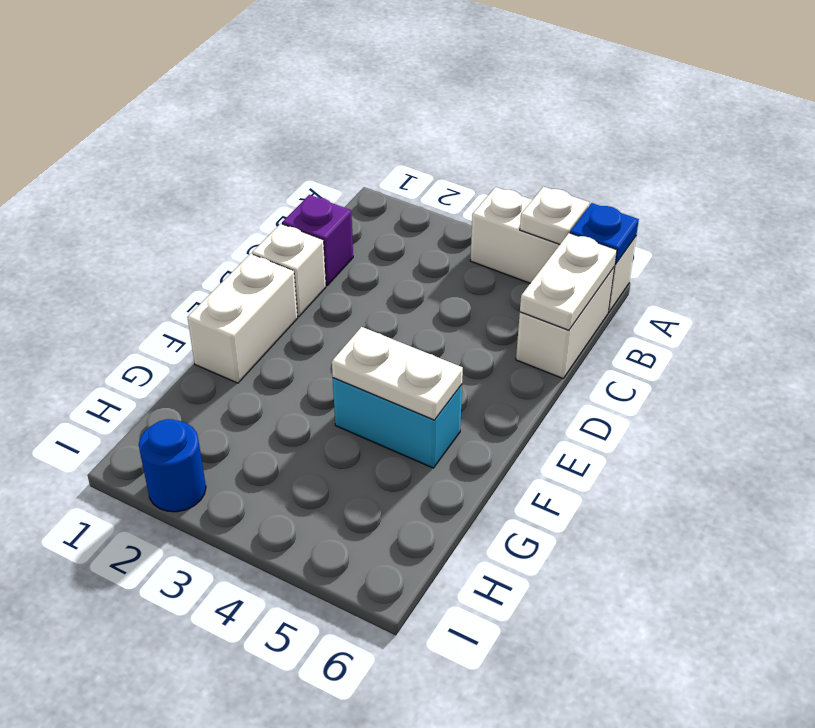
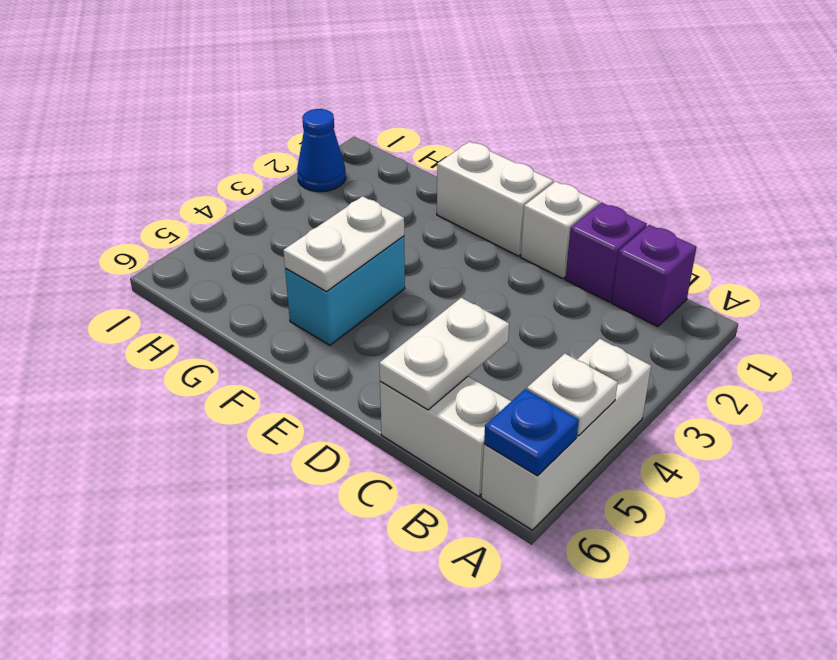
none -> purple 1x1 brick [612,225,697,327]
white 1x2 plate [520,233,617,330] -> white 1x2 plate turned to [379,298,509,410]
blue 1x1 round brick [139,419,206,512] -> blue 1x1 cone [297,109,346,192]

